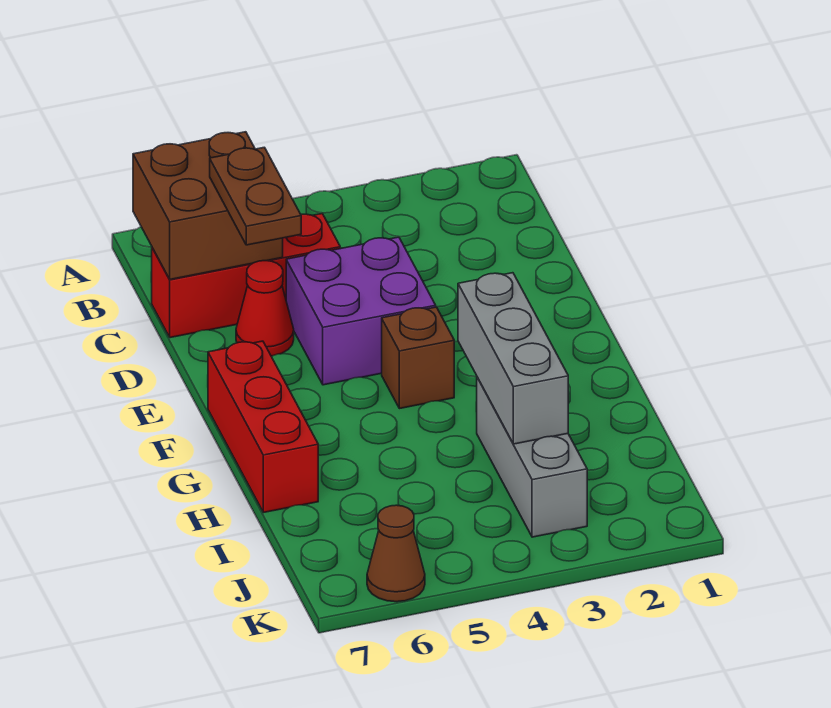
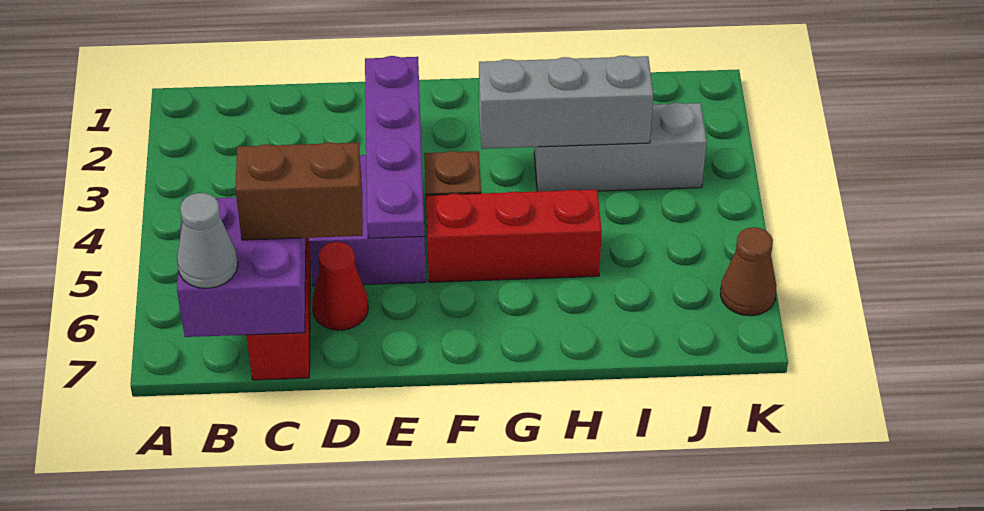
brown 2x2 brick [133,132,283,279] -> purple 2x2 brick [177,197,306,337]
none -> grey 1x1 cone [177,193,238,288]
brown 1x2 plate [210,147,301,245] -> brown 1x2 brick [236,142,363,240]
none -> purple 1x4 plate [365,56,425,238]
red 1x3 brick [208,341,318,513] -> red 1x3 brick moved to [426,190,602,282]

